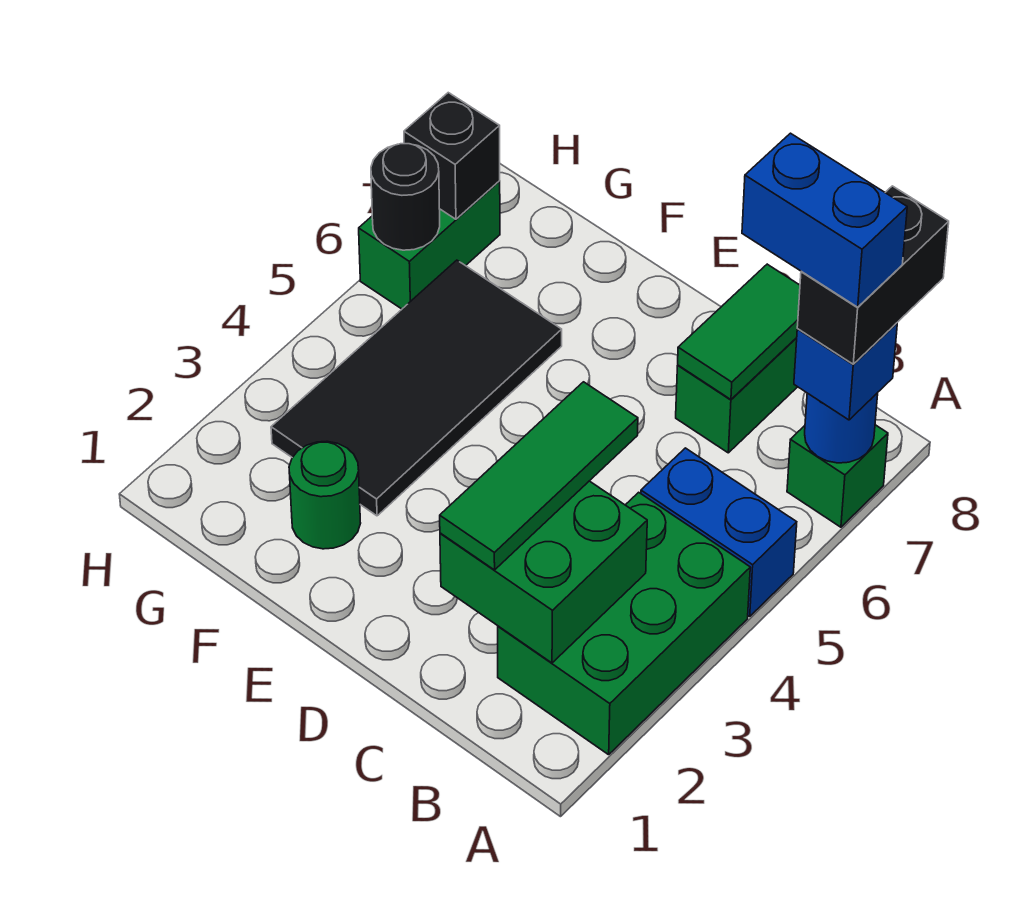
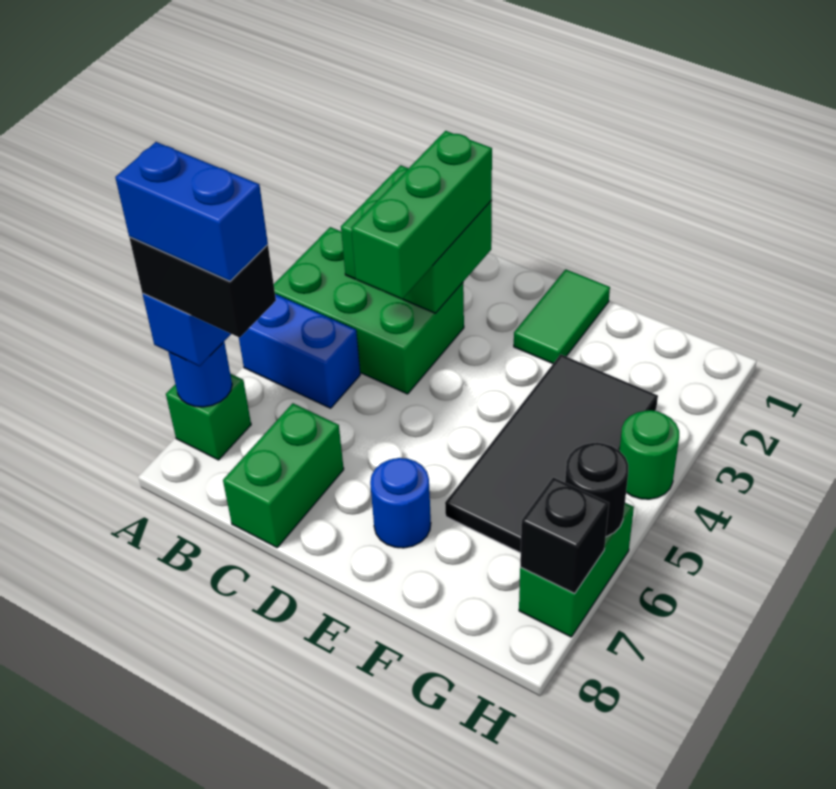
green 2x3 brick [498,492,750,755] -> green 2x3 brick turned to [274,227,464,394]
black 1x2 brick [797,186,949,364] -> black 1x2 brick turned to [129,237,276,338]
green 1x3 tile [440,382,638,570] -> green 1x3 brick [351,131,492,299]
green 1x2 tile [678,264,800,399] -> green 1x2 tile moved to [514,269,610,364]
none -> blue 1x1 round brick [370,458,431,548]
green 1x1 round brick [289,441,361,549] -> green 1x1 round brick moved to [619,410,679,499]

